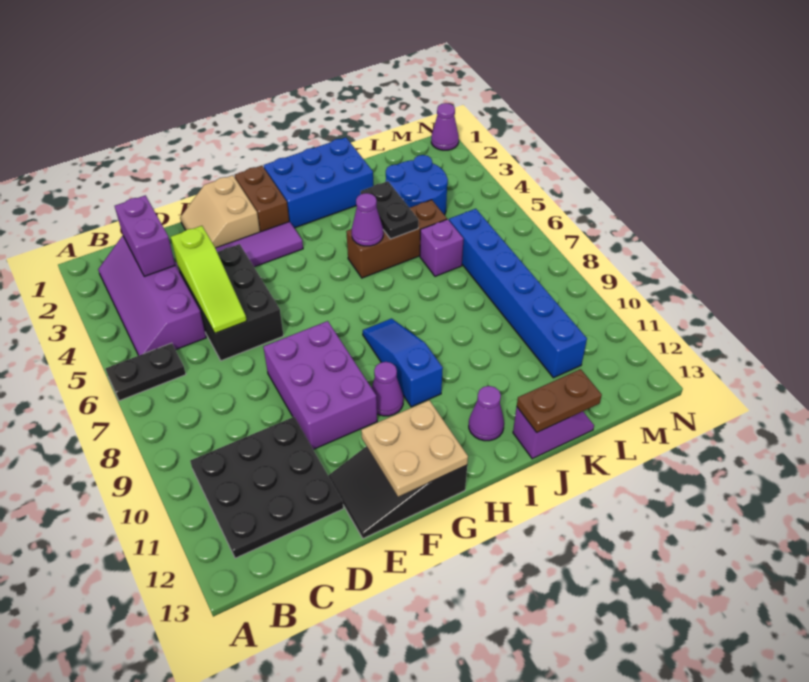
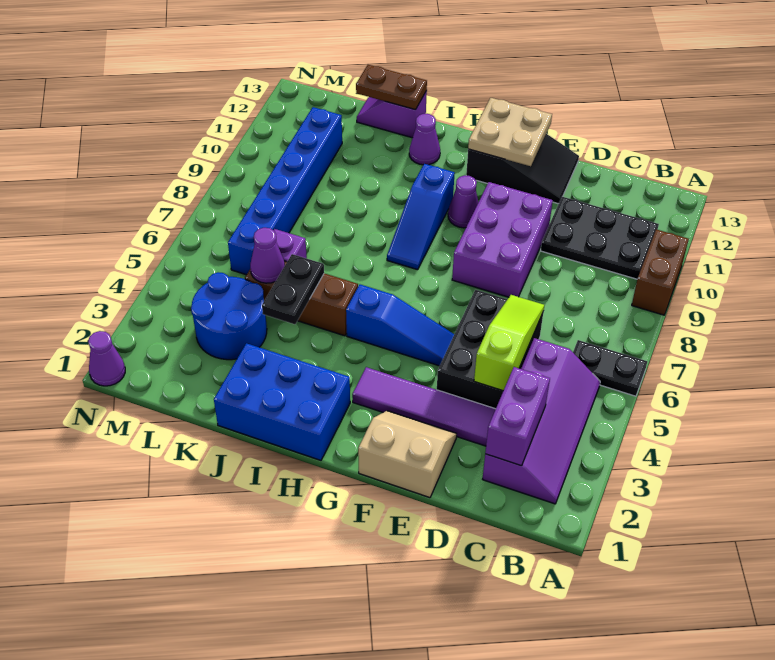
black 3x3 plate [190,417,343,558] -> black 2x3 plate [541,197,659,279]
tan 2x2 slope [180,175,260,248] -> tan 2x2 slope turned to [358,411,457,498]
none -> blue 1x3 slope [346,285,454,366]
brown 1x2 brick [235,166,289,232] -> brown 1x2 brick moved to [632,229,689,315]
purple 1x1 cone [352,193,383,246] -> purple 1x1 cone moved to [250,228,285,283]

